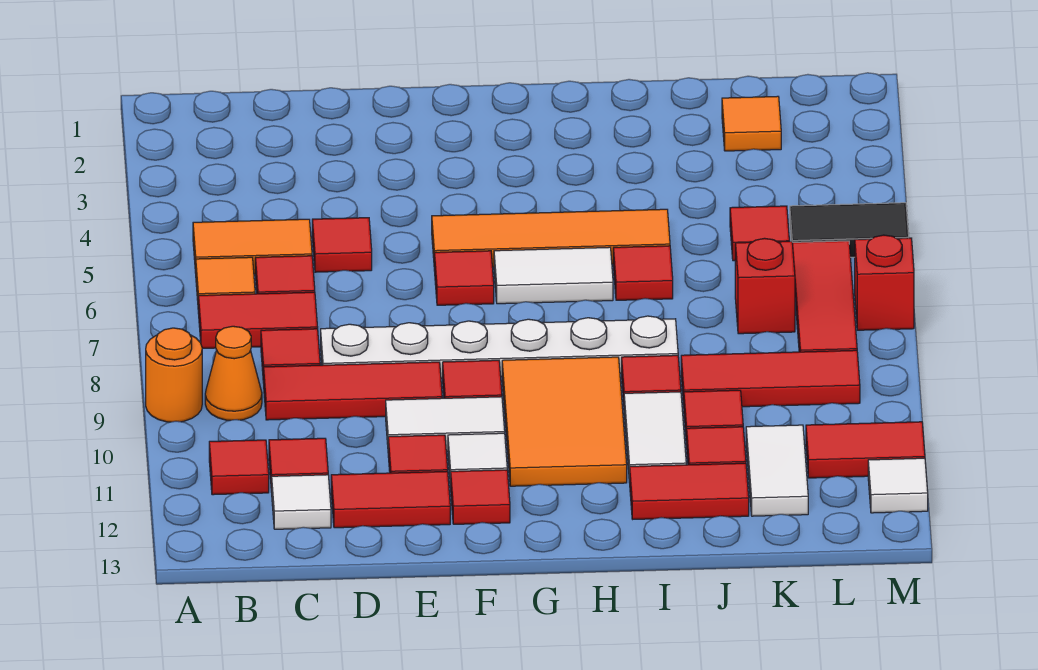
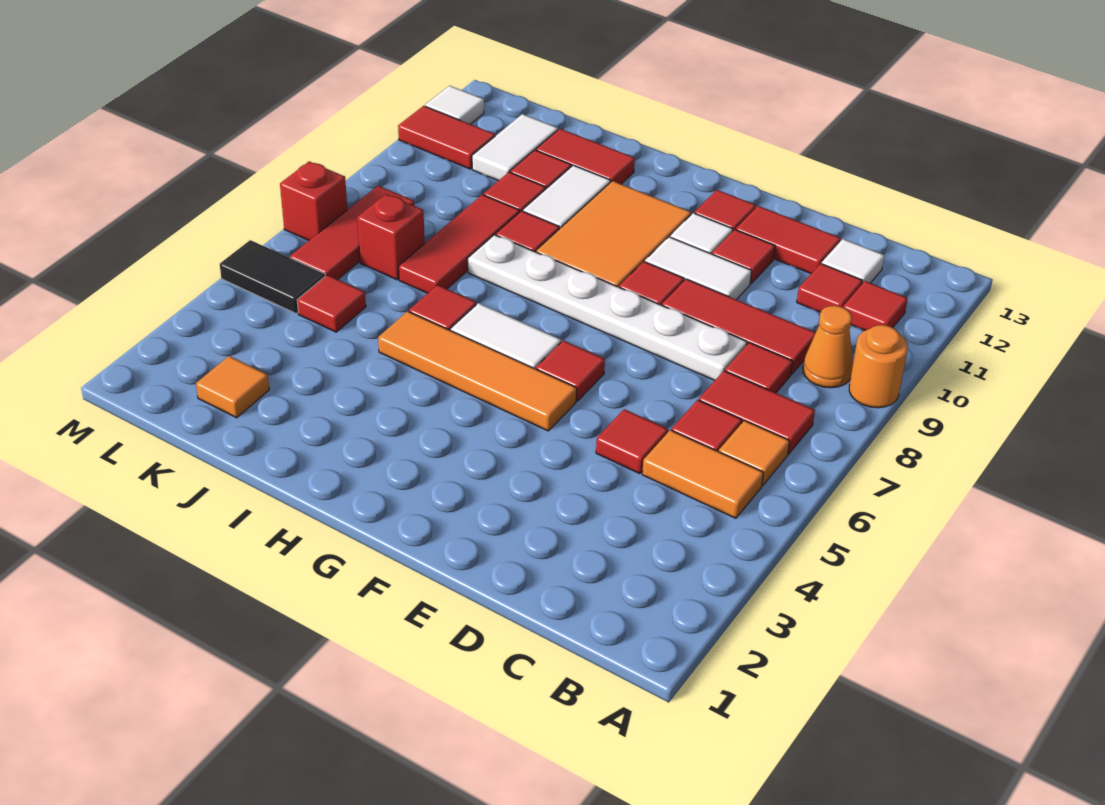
red 1x3 tile [681,350,860,407] -> red 1x3 tile turned to [399,195,520,293]

